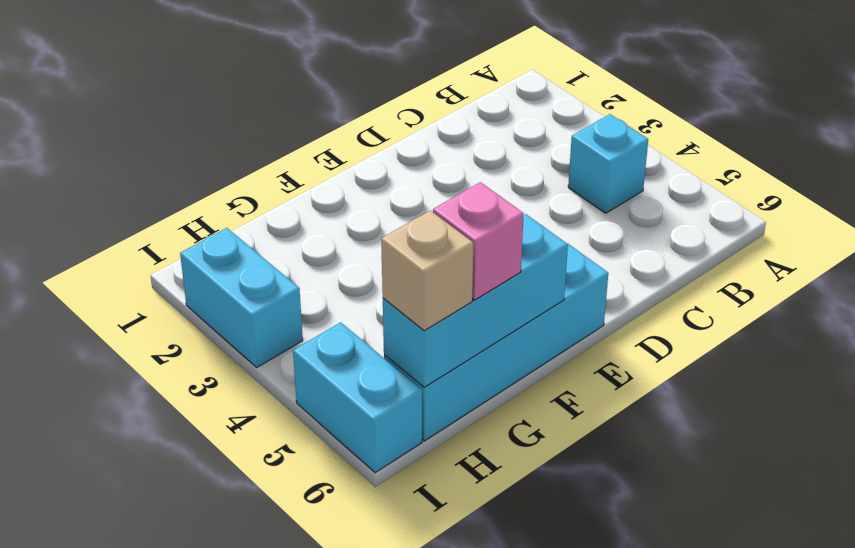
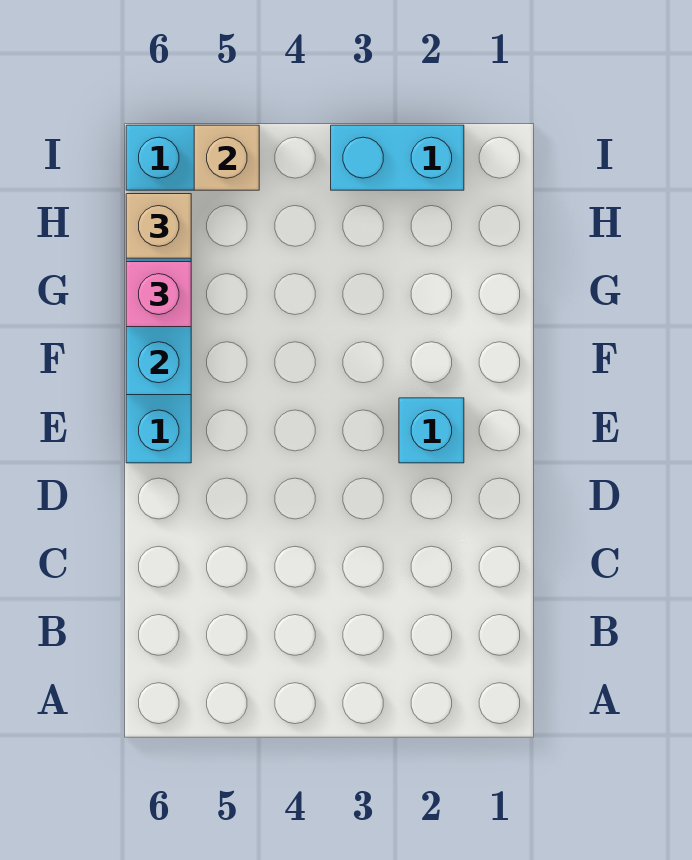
cyan 1x1 brick [568,114,648,213] -> cyan 1x1 brick moved to [399,398,464,463]
none -> tan 1x1 brick [194,125,259,190]

